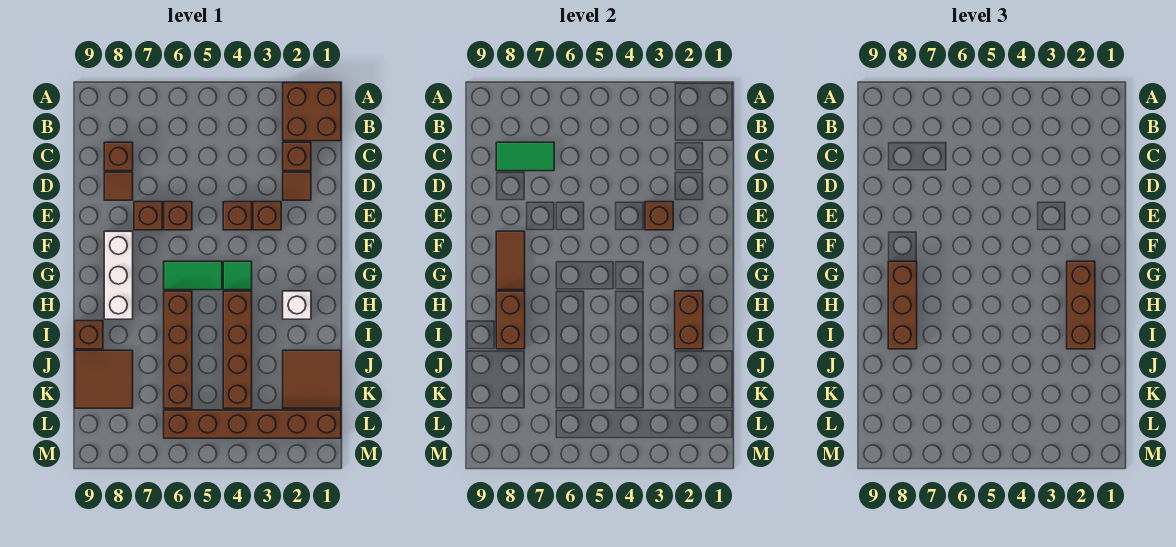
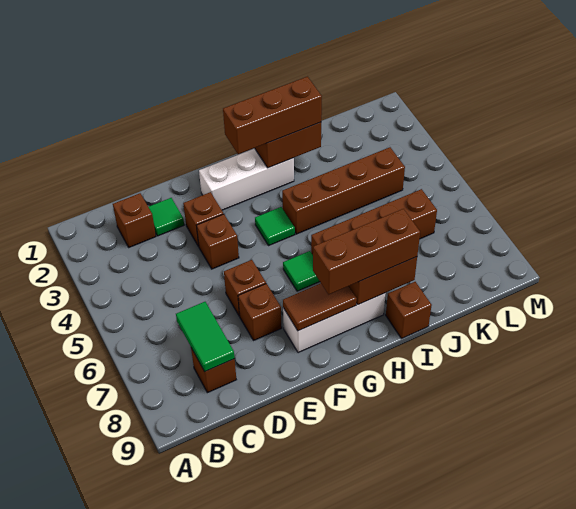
brown 2x2 brick [283,83,341,141] -> none
brown 1x1 tile [283,172,311,200] -> green 1x1 tile [149,198,184,236]
brown 1x1 tile [104,172,133,200] -> none
brown 1x1 brick [645,202,673,230] -> none
green 1x2 tile [164,261,222,290] -> green 1x1 tile [283,251,320,291]
white 1x1 brick [283,291,311,319] -> white 1x3 brick [199,149,294,210]
brown 2x2 tile [283,350,341,408] -> none
brown 2x2 tile [75,350,133,408] -> none
brown 1x6 brick [164,410,341,438] -> none

